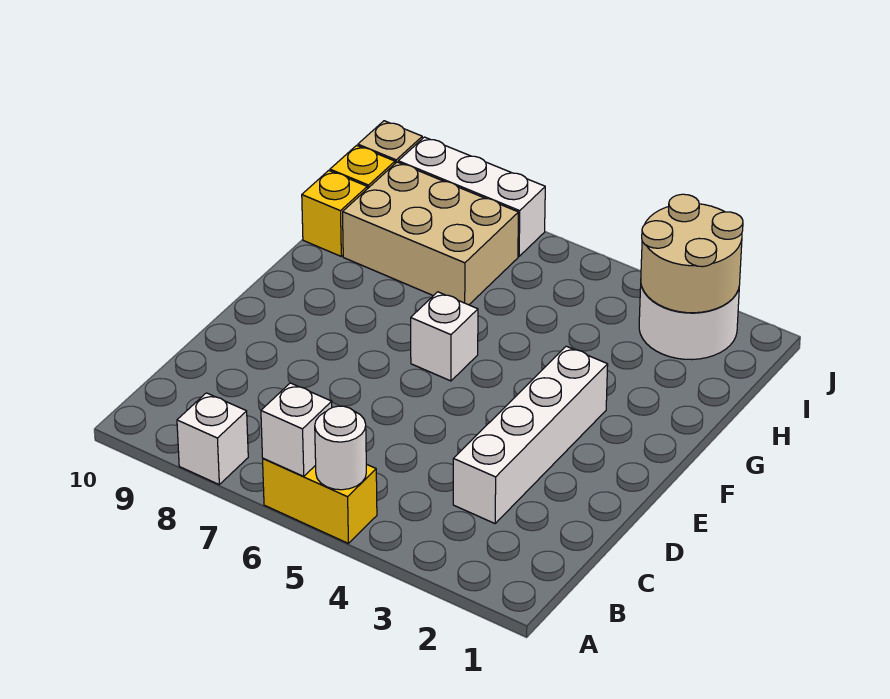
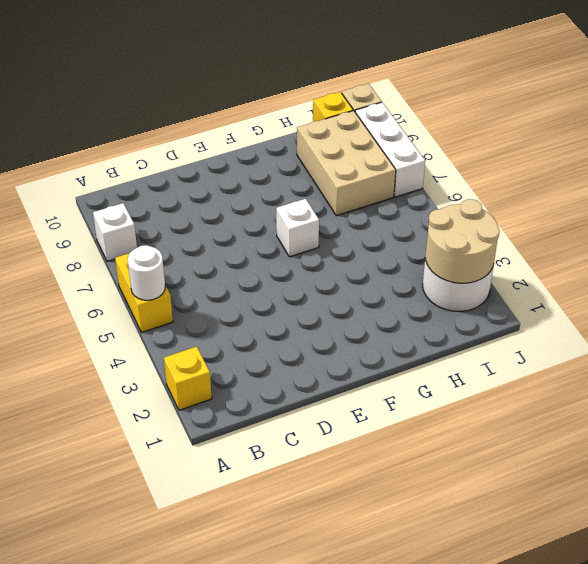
white 1x1 brick [261,383,332,476] -> none
white 1x4 brick [453,346,608,523] -> none
yellow 1x1 brick [302,170,367,256] -> yellow 1x1 brick moved to [164,347,212,410]

